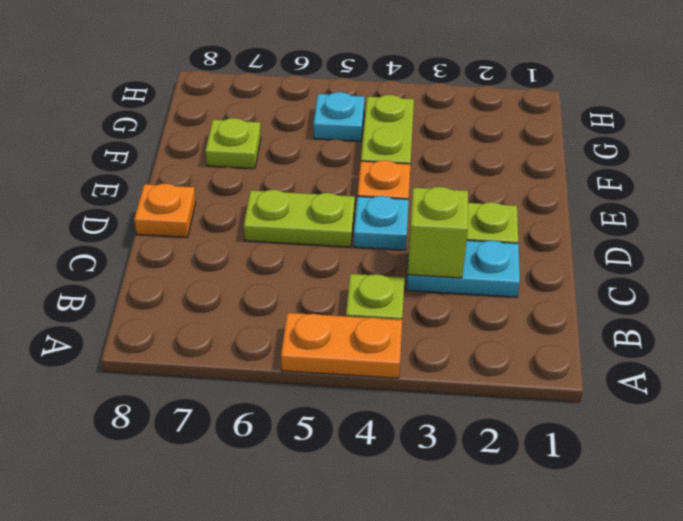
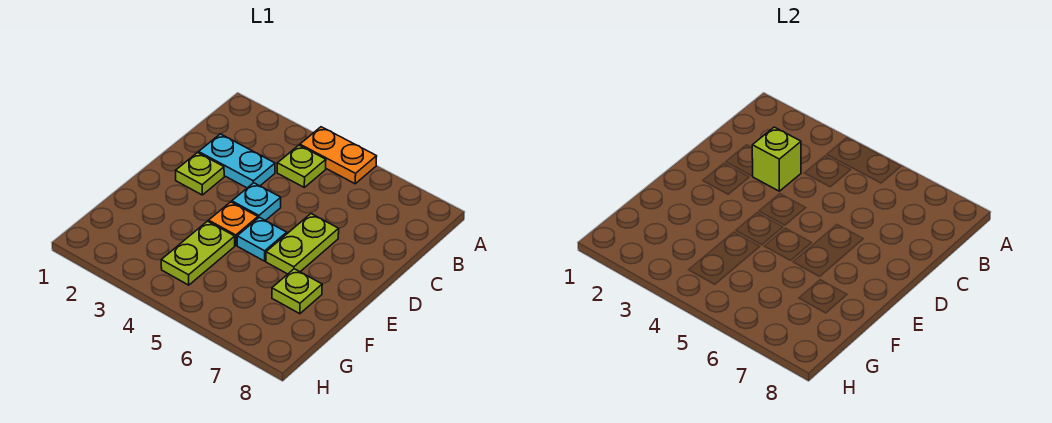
lime 1x2 plate [244,190,355,247] -> lime 1x2 plate turned to [266,214,339,274]
orange 1x1 plate [134,183,196,238] -> none
cyan 1x1 plate [313,92,365,141] -> cyan 1x1 plate moved to [237,217,287,261]

